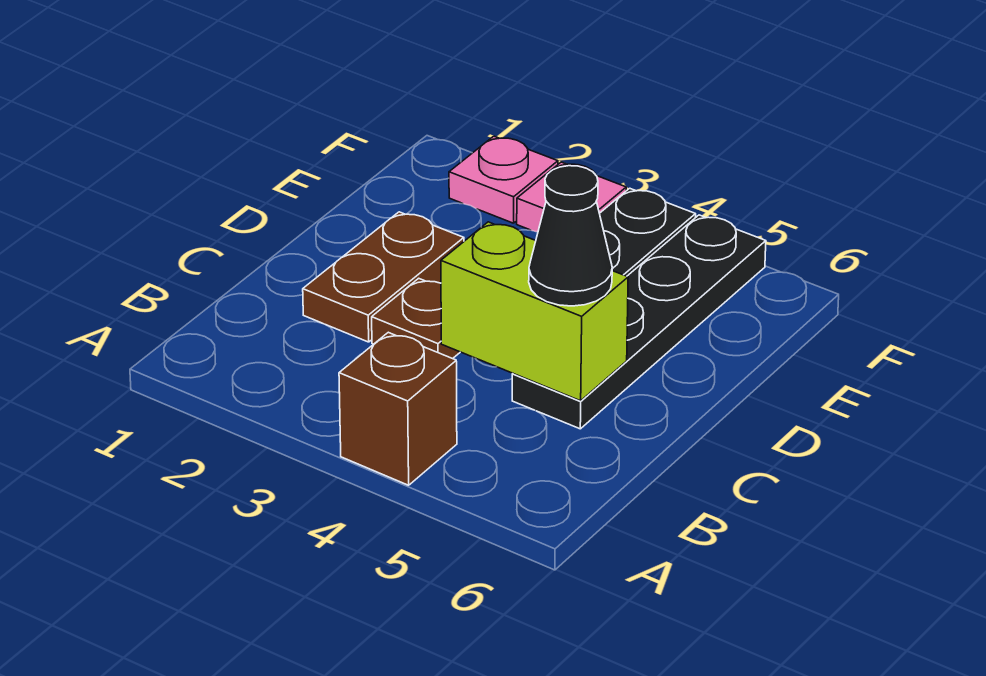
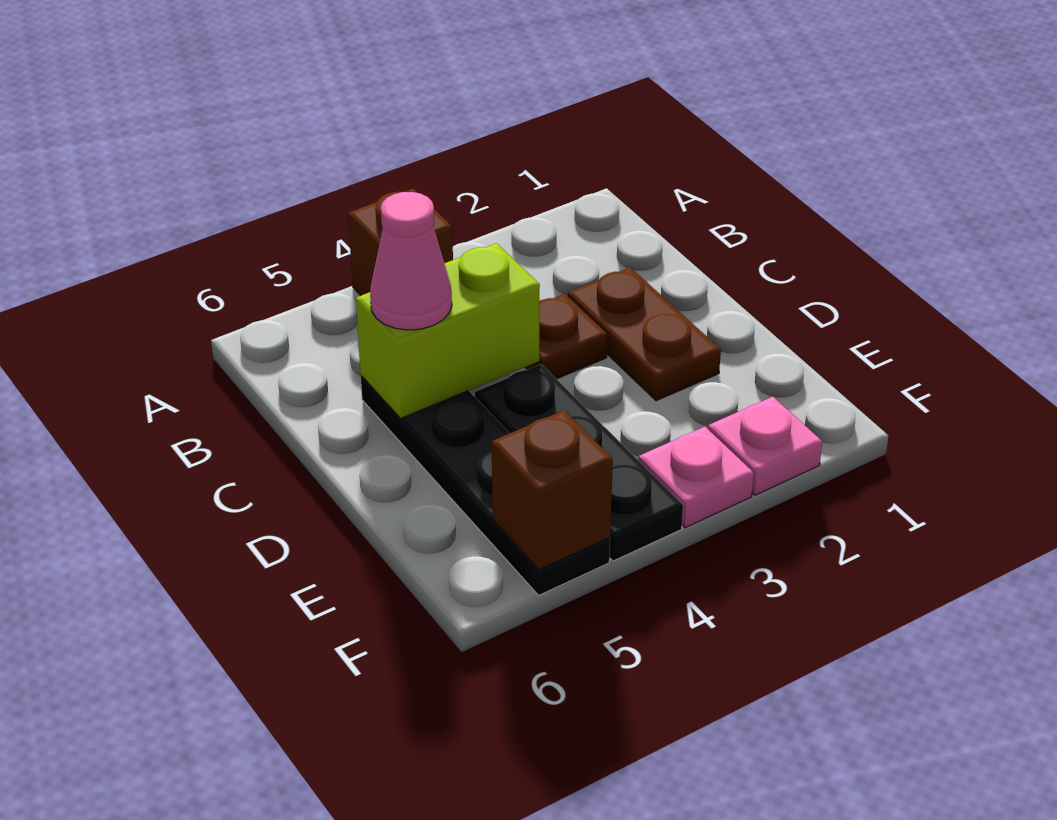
black 1x1 cone [529,166,612,306] -> pink 1x1 cone [370,192,452,330]
none -> brown 1x1 brick [492,410,613,570]

